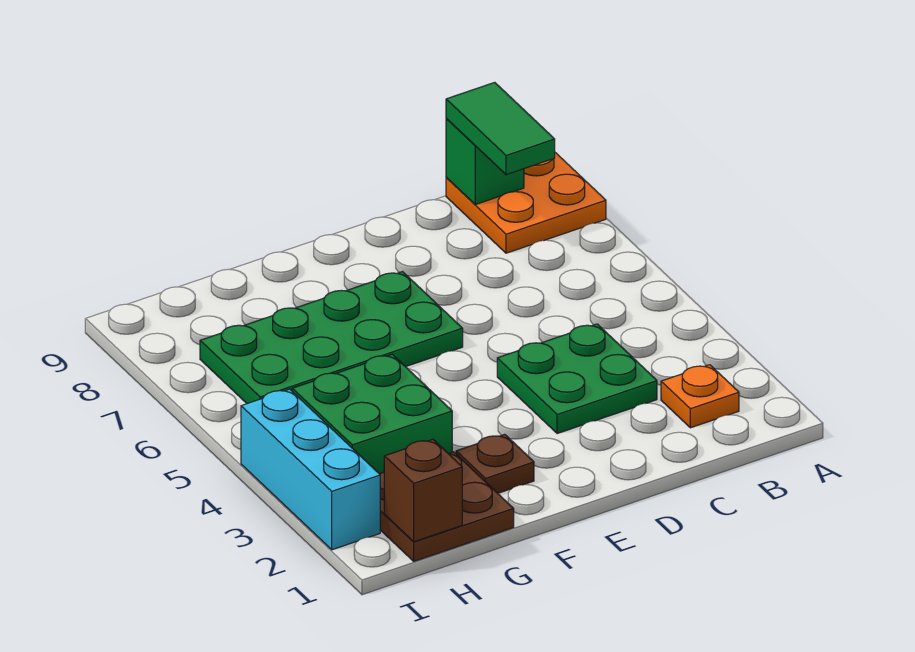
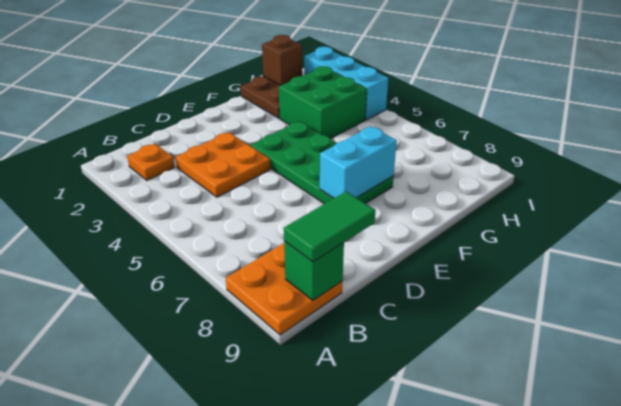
green 1x2 tile [446,82,555,175] -> green 1x2 tile turned to [284,192,375,262]
green 2x2 plate [497,324,657,434] -> orange 2x2 plate [175,132,270,197]
green 2x4 plate [200,272,463,404] -> green 2x4 plate turned to [251,121,393,204]
none -> cyan 1x2 brick [320,127,397,198]
brown 1x1 plate [456,434,534,493] -> none

